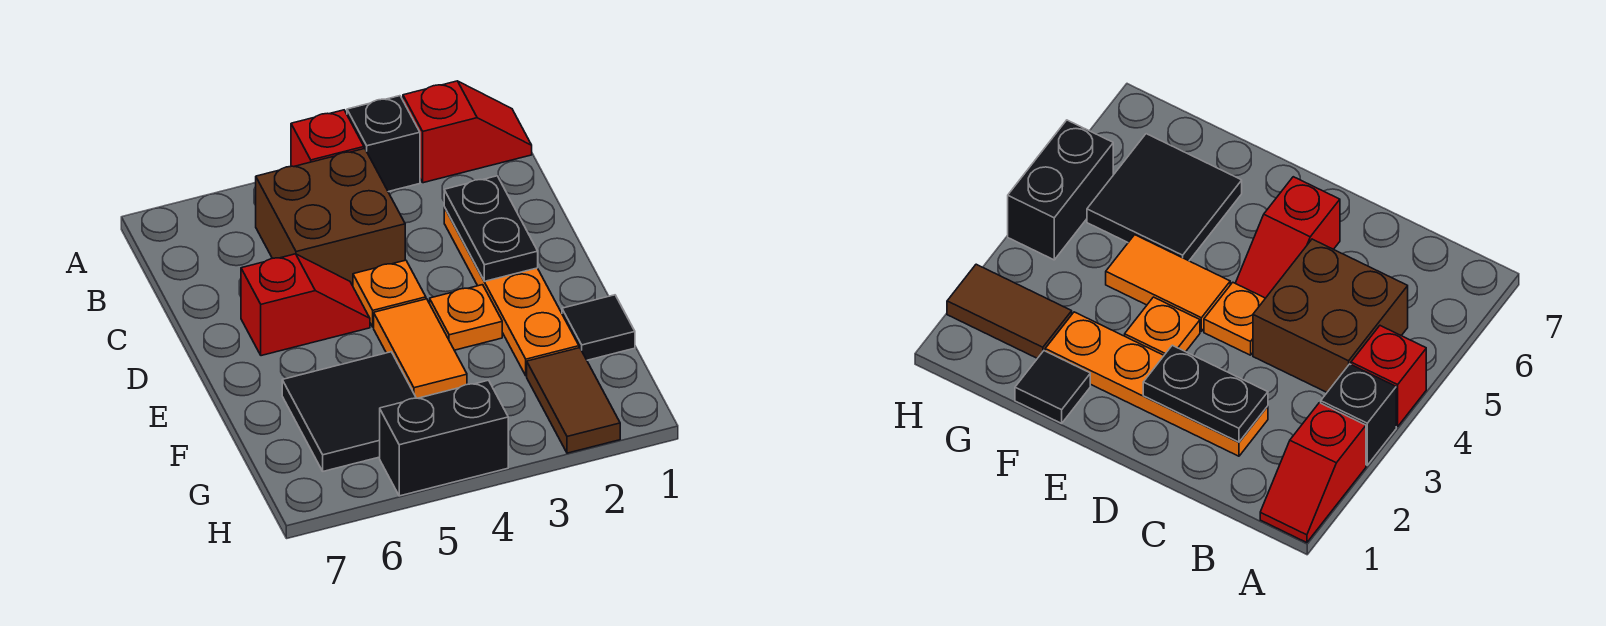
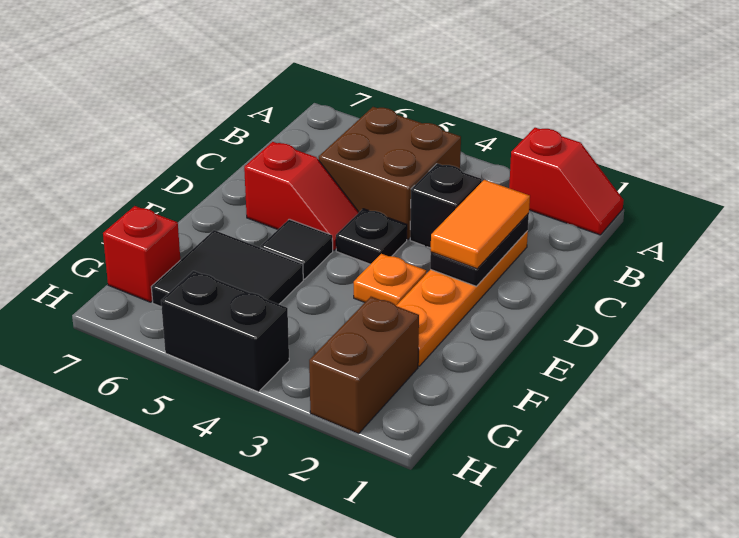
black 1x1 brick [347,96,420,192] -> black 1x1 brick moved to [410,163,482,248]
red 1x1 brick [291,110,364,167] -> red 1x1 brick moved to [103,206,180,302]
orange 1x1 plate [353,260,426,327] -> black 1x1 plate [336,209,407,264]
orange 1x2 tile [374,299,467,398] -> orange 1x2 tile moved to [431,180,530,269]
black 1x1 tile [562,295,635,360] -> black 1x1 tile moved to [261,219,333,279]
brown 1x2 tile [527,348,620,453] -> brown 1x2 brick [309,297,419,434]

